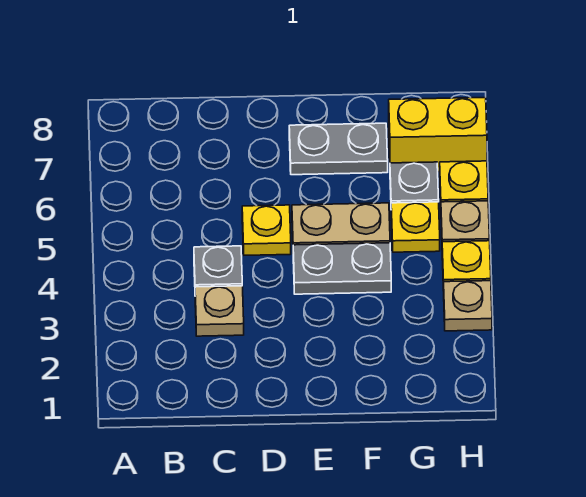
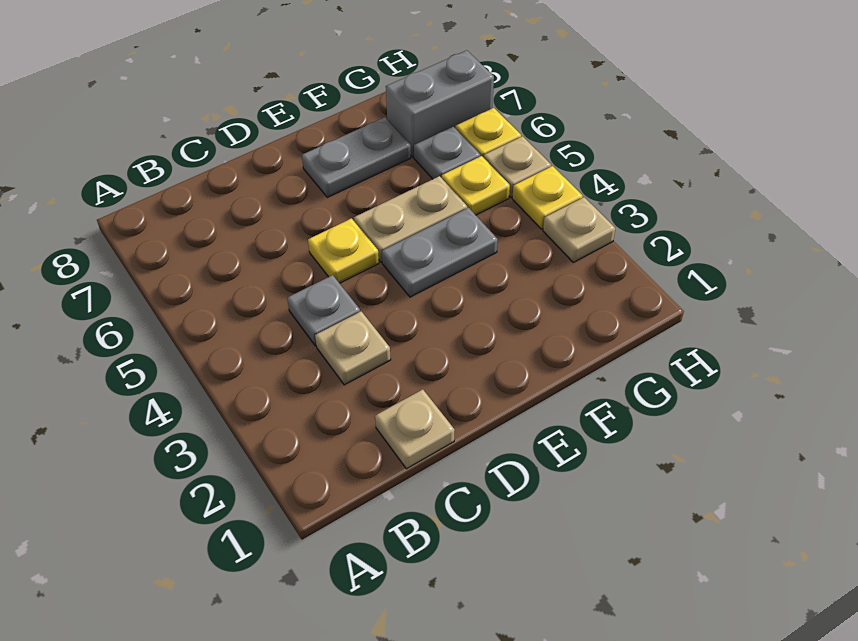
none -> tan 1x1 plate [375,389,455,469]
yellow 1x2 brick [389,97,487,172] -> grey 1x2 brick [386,50,494,157]

